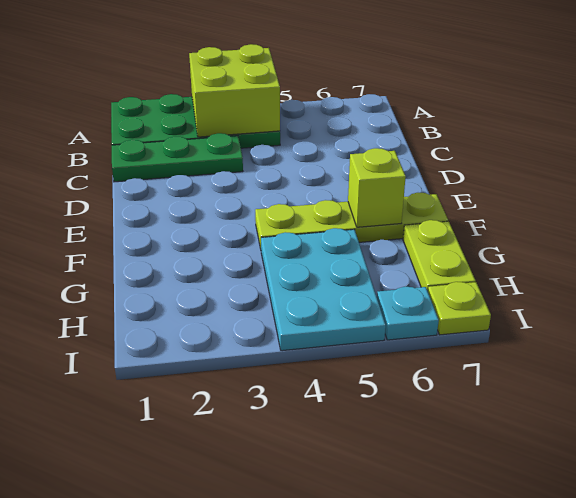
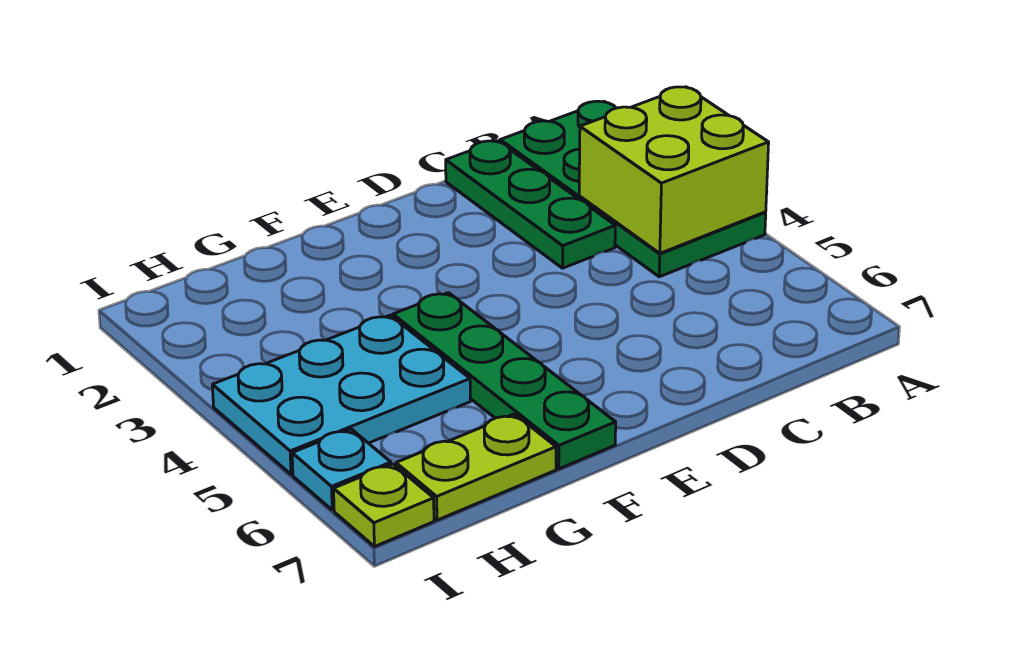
lime 1x4 plate [255,193,448,249] -> green 1x4 plate [393,293,616,469]
lime 1x1 brick [348,148,406,227] -> none

